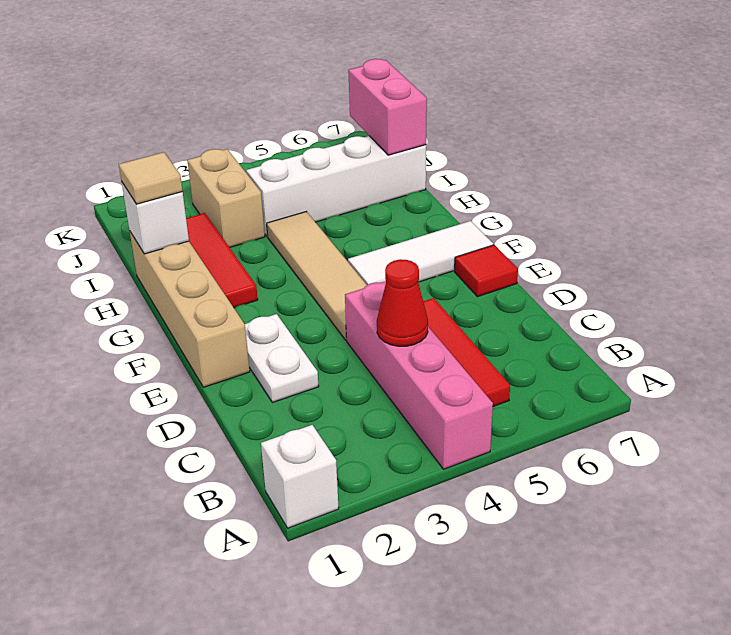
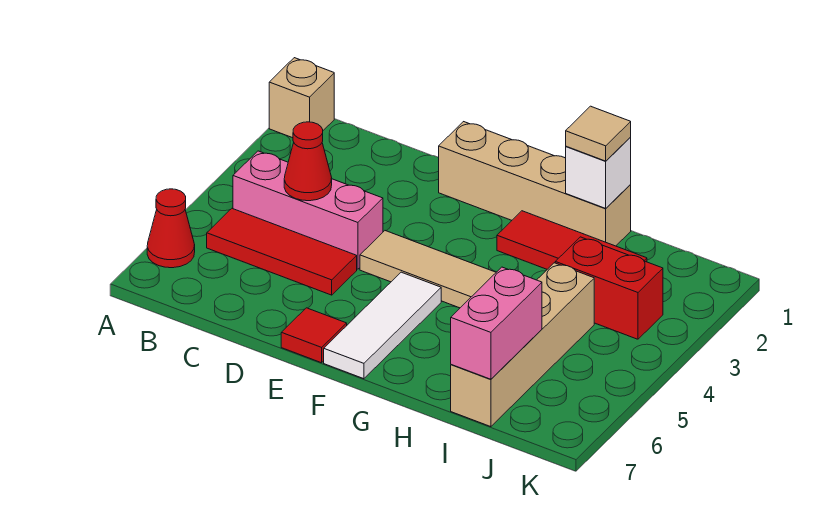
white 1x1 brick [261,425,339,528] -> tan 1x1 brick [269,58,334,138]
pink 1x4 brick [345,281,493,469] -> pink 1x3 brick [233,151,383,269]
none -> red 1x1 cone [147,189,195,268]
white 1x2 plate [245,314,319,403] -> none
tan 1x2 brick [187,149,265,247] -> red 1x2 brick [555,237,663,339]
white 1x4 brick [246,136,426,236] -> tan 1x4 brick [451,263,594,427]
pink 1x2 brick [348,59,427,155] -> pink 1x2 brick turned to [451,267,542,379]

